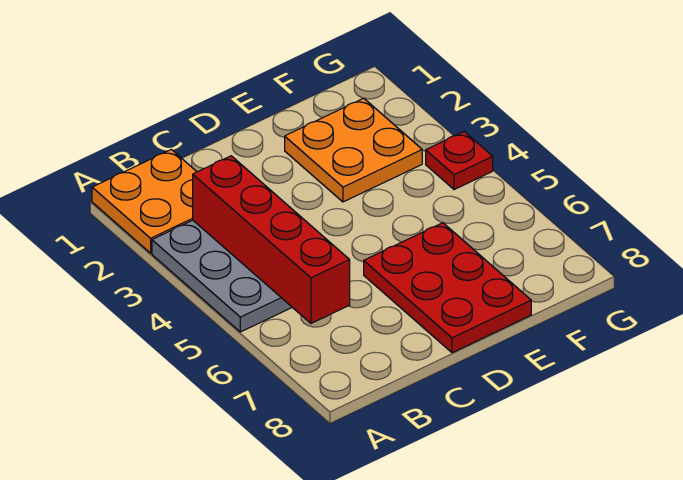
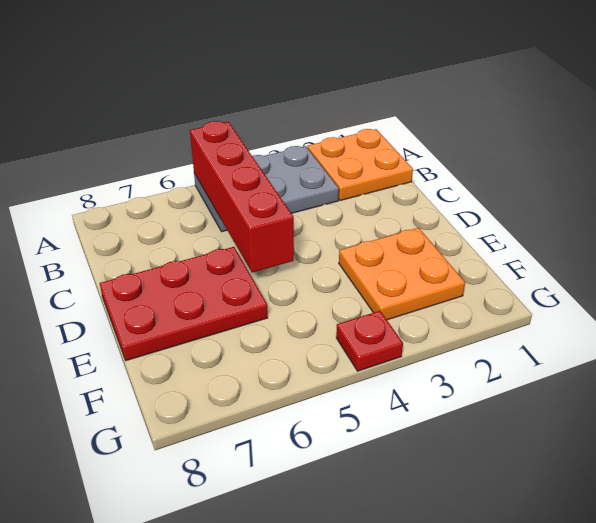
red 1x4 brick [193,156,350,323] -> red 1x4 brick turned to [190,121,294,272]

